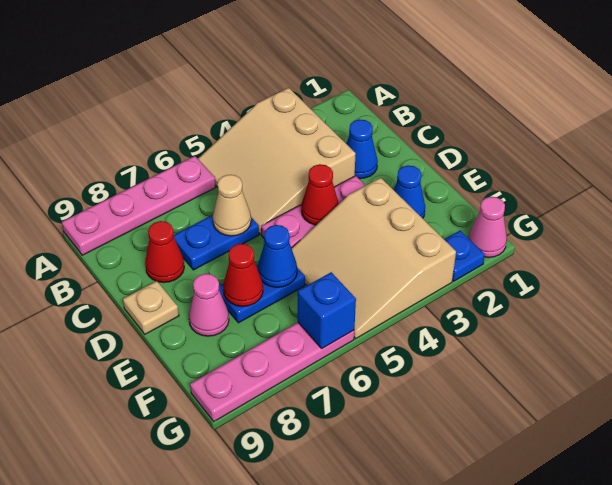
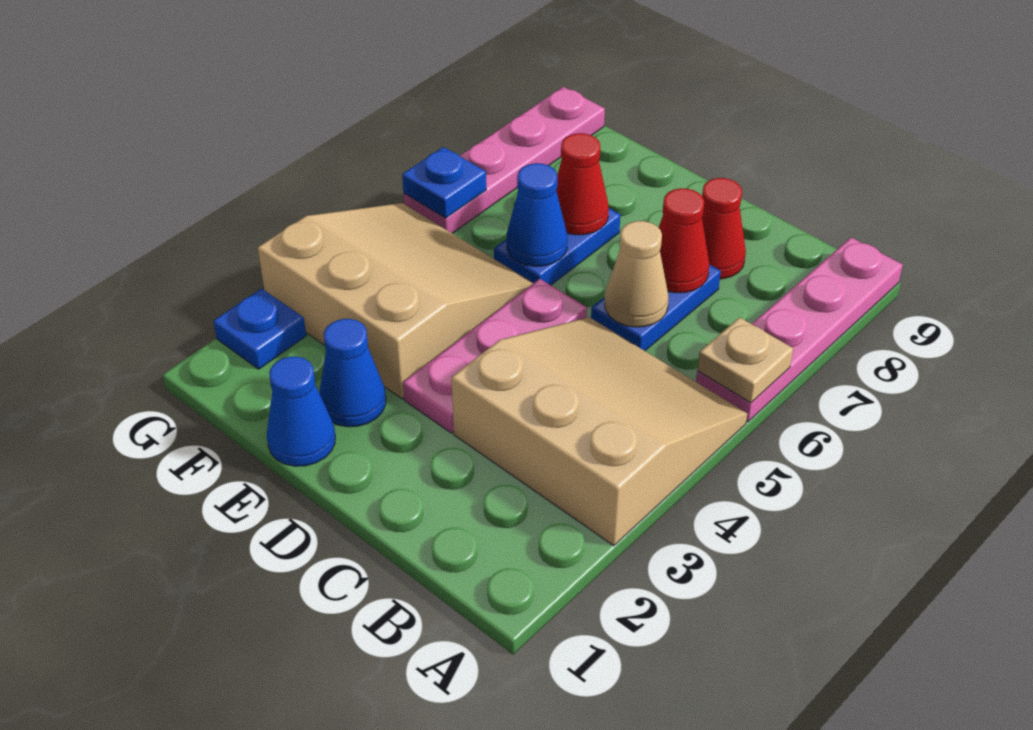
blue 1x1 cone [347,119,378,179] -> blue 1x1 cone moved to [267,357,335,466]
red 1x1 cone [301,164,339,225] -> red 1x1 cone moved to [658,188,709,293]
tan 1x1 plate [123,281,179,334] -> tan 1x1 plate moved to [697,317,793,403]
pink 1x1 cone [189,274,229,336] -> none
pink 1x1 cone [469,197,507,258] -> none
blue 1x1 brick [298,272,356,348] -> blue 1x1 plate [402,147,486,218]

